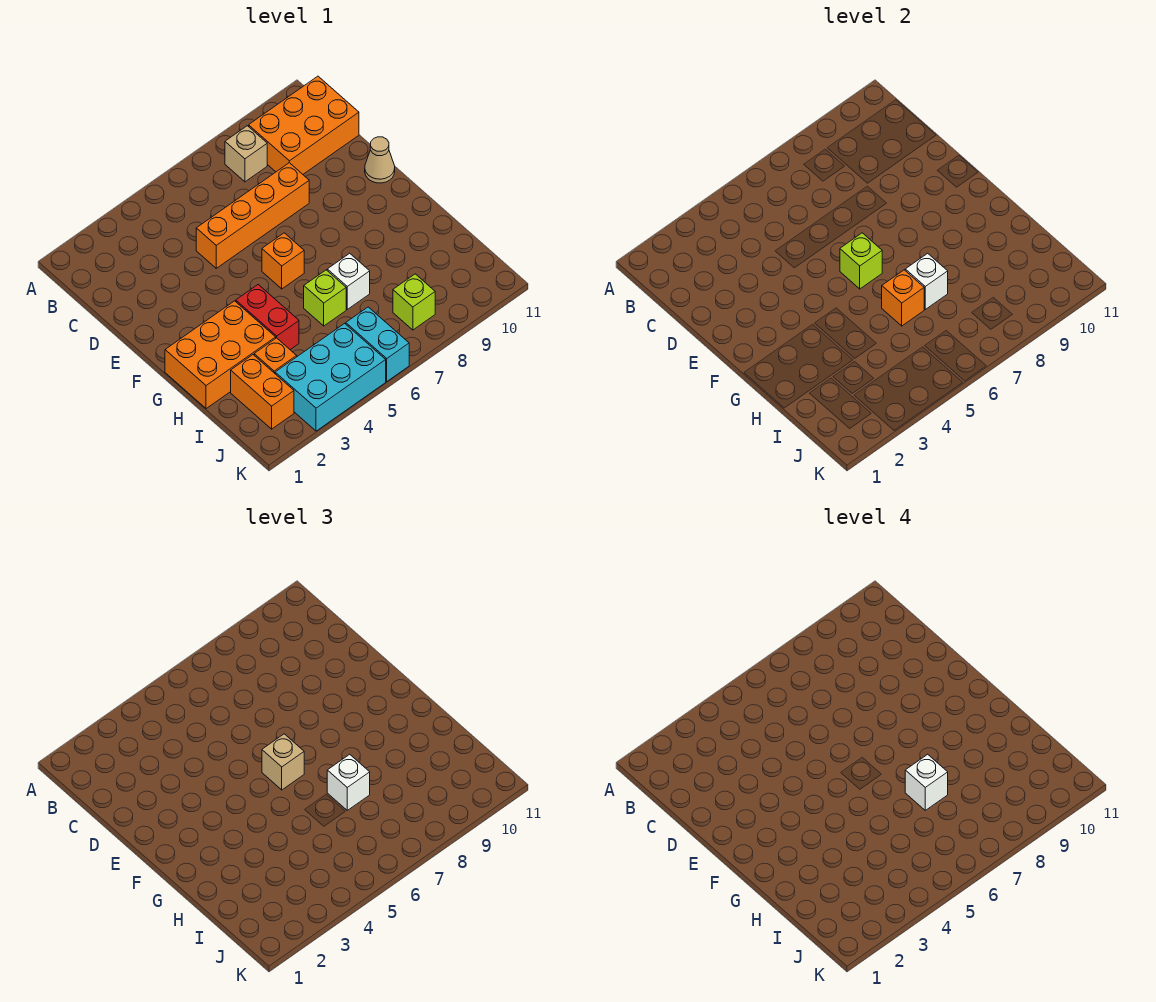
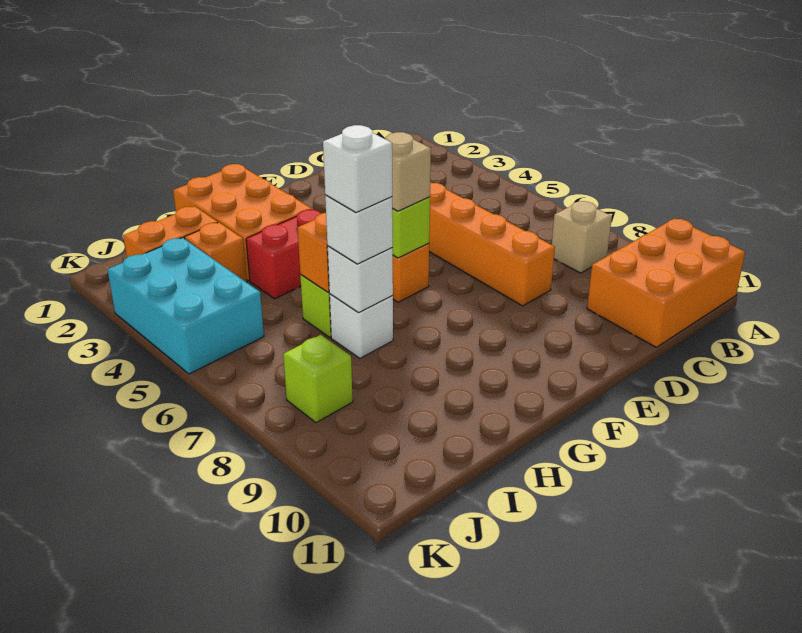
orange 2x3 brick [249,76,359,174] -> orange 2x3 brick turned to [587,218,745,347]
tan 1x1 cone [365,137,395,183] -> none
cyan 1x2 brick [346,307,409,381] -> none

